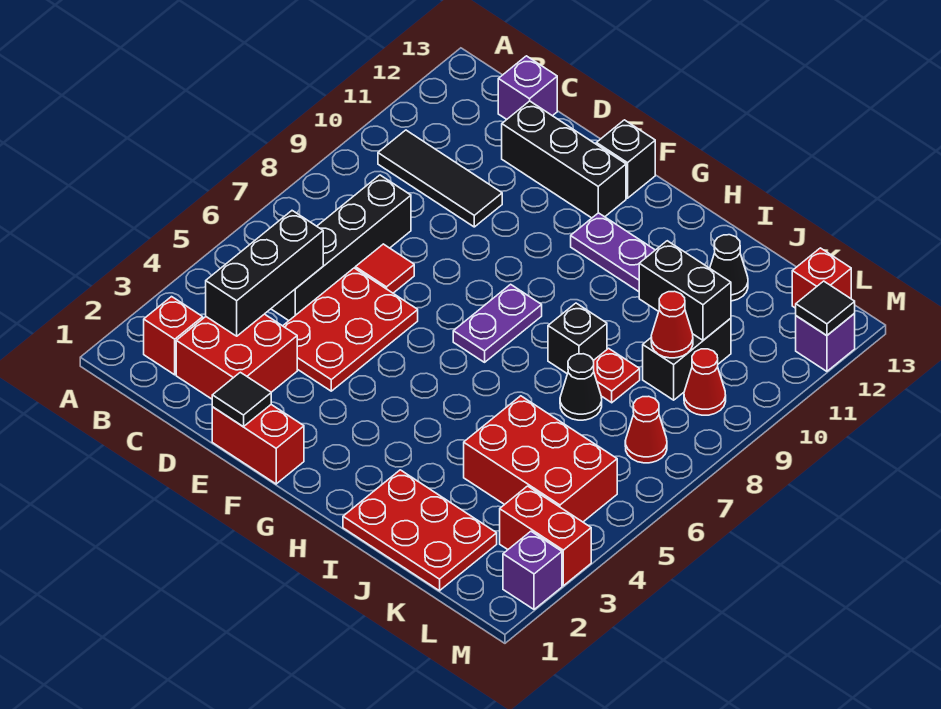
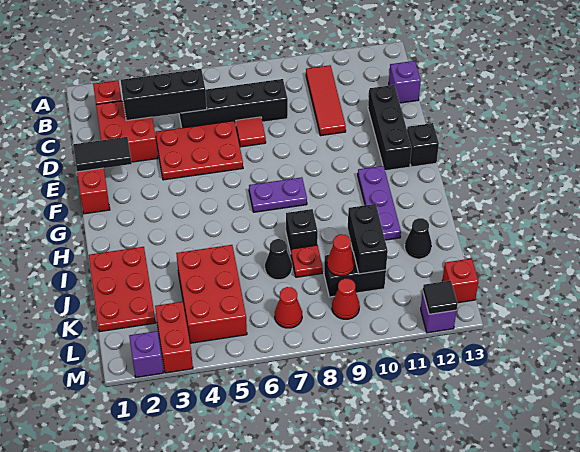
black 1x3 tile [378,130,502,227] -> red 1x3 tile [306,65,346,136]
black 1x1 tile [212,372,271,427] -> black 1x2 tile [73,137,132,172]

